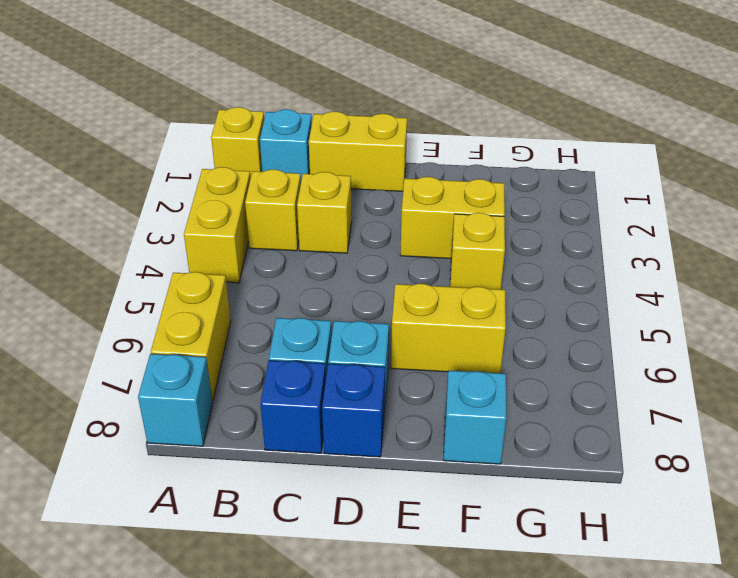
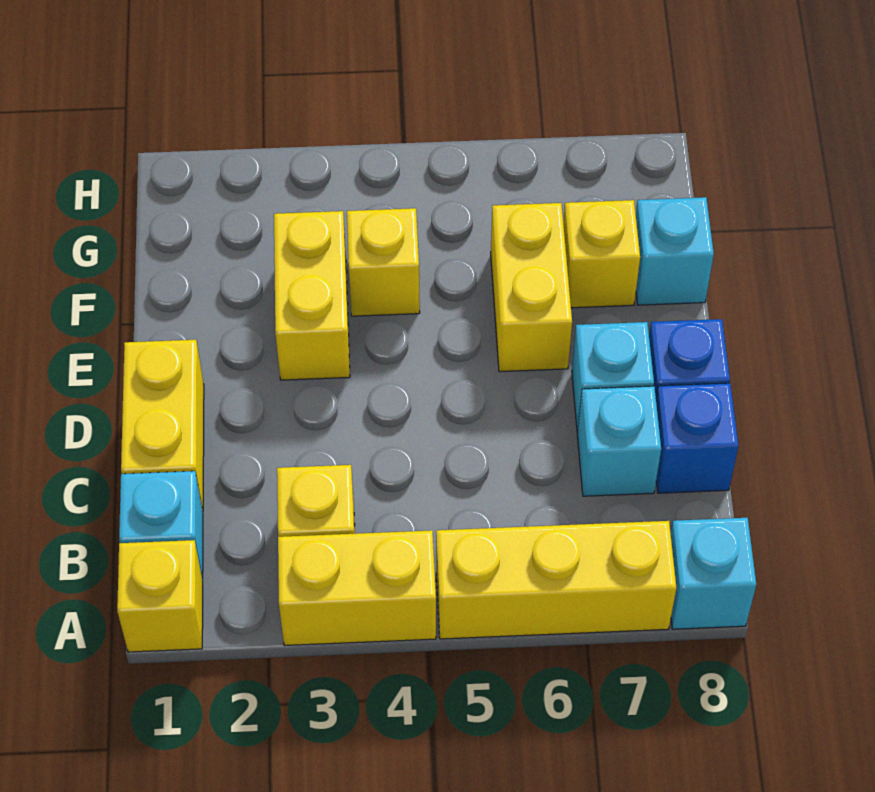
yellow 1x2 brick [151,272,231,401] -> yellow 1x3 brick [436,521,676,639]
yellow 1x1 brick [297,172,352,253] -> yellow 1x1 brick moved to [563,200,640,308]

